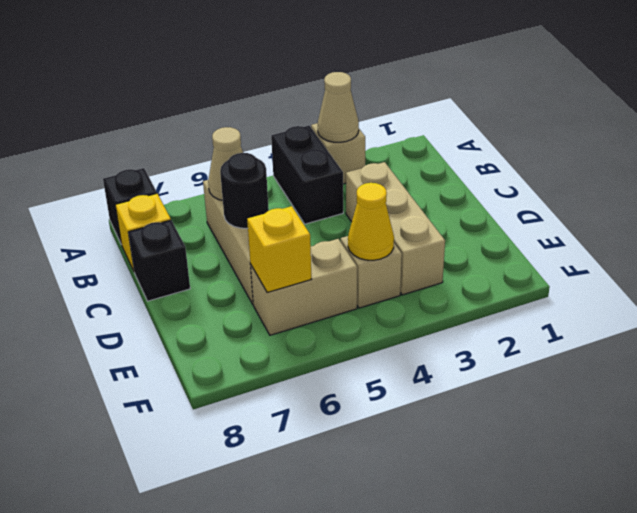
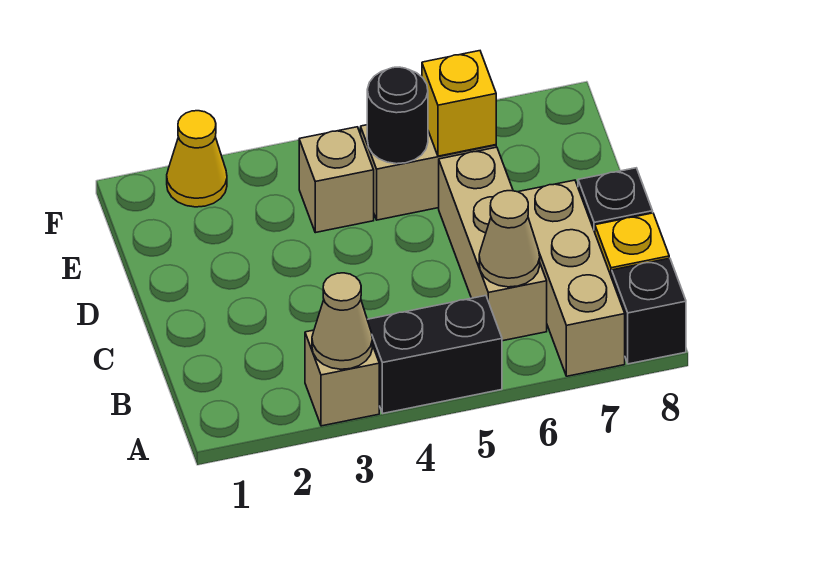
black 1x2 brick [271,125,343,224] -> black 1x2 brick turned to [367,295,502,413]
tan 1x3 brick [346,162,445,295] -> tan 1x3 brick moved to [519,180,625,376]
black 1x1 round brick [220,153,269,228] -> black 1x1 round brick moved to [367,67,428,164]
yellow 1x1 cone [348,183,394,260] -> yellow 1x1 cone moved to [167,111,227,207]

